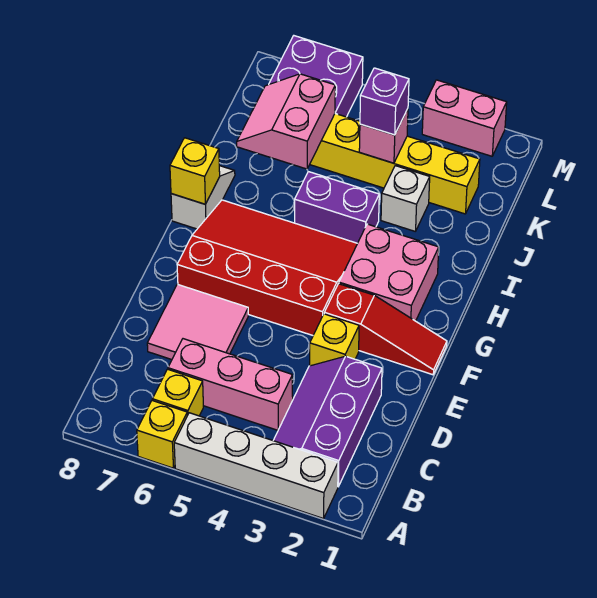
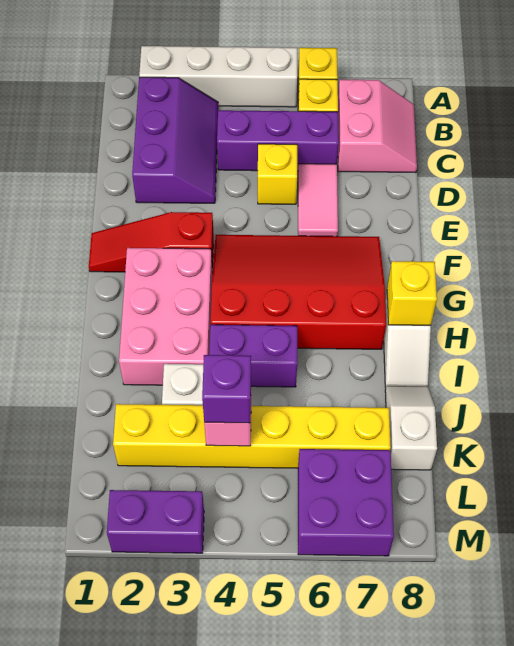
pink 1x3 brick [168,339,293,430] -> purple 1x3 brick [217,110,339,171]
pink 2x2 tile [147,284,248,360] -> pink 1x2 tile [298,164,338,236]
yellow 1x1 brick [310,314,359,366] -> yellow 1x1 brick moved to [258,144,297,204]
red 3x4 slope [177,200,357,335] -> red 3x4 slope turned to [211,235,386,349]
pink 2x2 brick [339,224,439,321] -> pink 2x3 brick [119,248,213,385]
pink 2x2 slope [237,74,335,169] -> pink 2x2 slope moved to [338,80,417,173]
none -> white 1x2 slope [385,386,437,470]
pink 1x2 brick [422,80,507,156] -> purple 1x2 brick [107,490,204,553]

